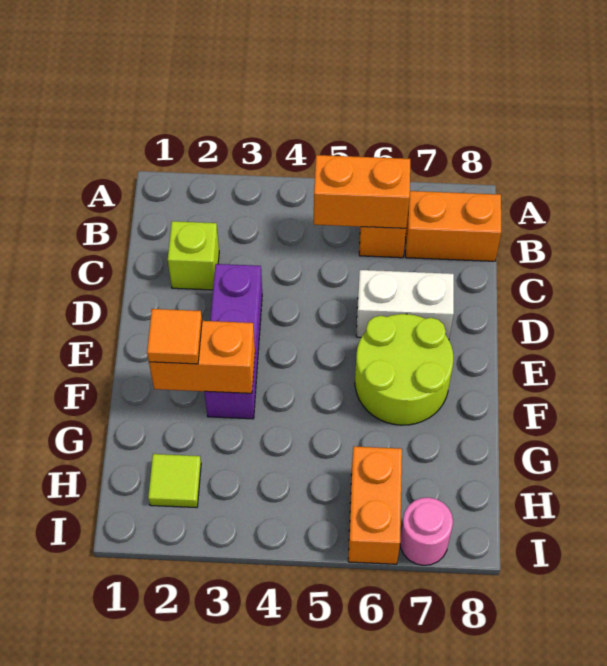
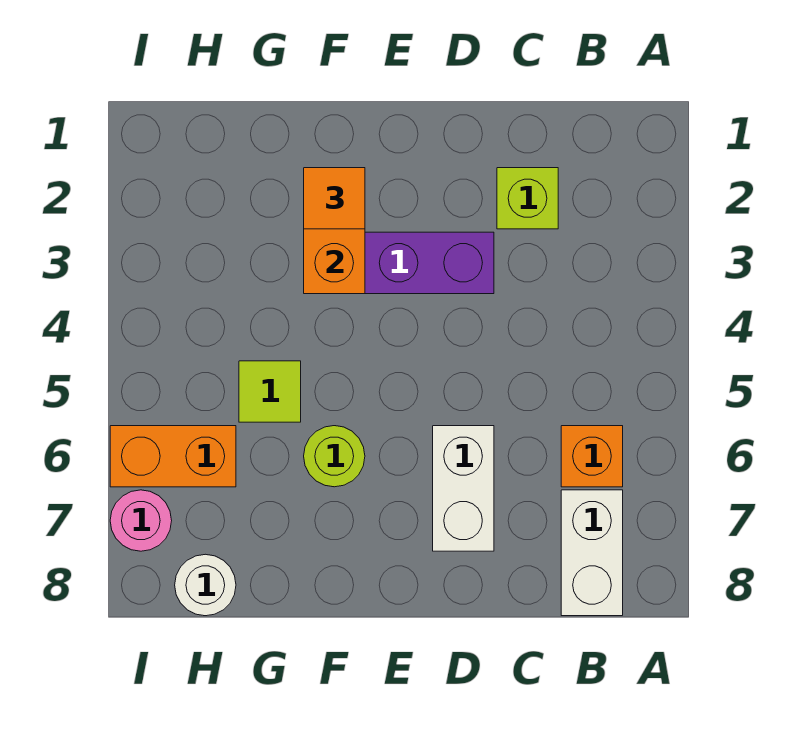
orange 1x2 brick [314,155,410,228] -> none
orange 1x2 brick [405,191,501,261] -> white 1x2 brick [561,490,623,616]
lime 2x2 round brick [355,314,454,425] -> lime 1x1 round brick [304,426,365,487]
lime 1x1 tile [148,454,201,508] -> lime 1x1 tile moved to [239,361,301,422]
none -> white 1x1 round brick [175,554,236,616]

